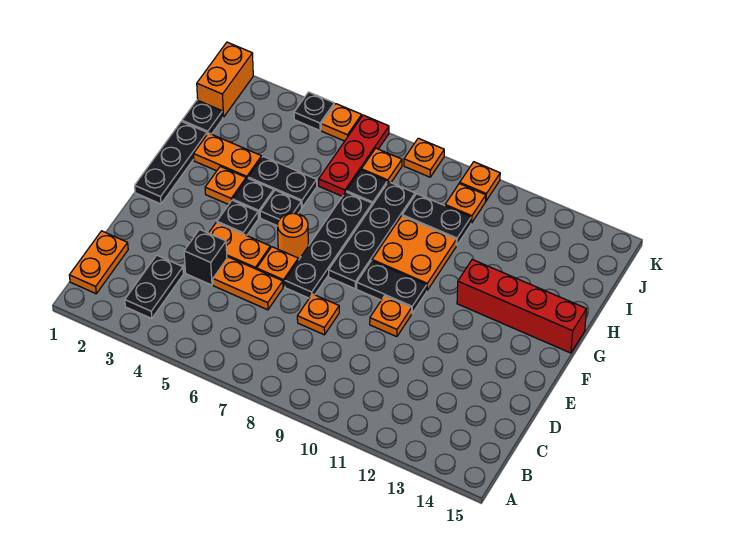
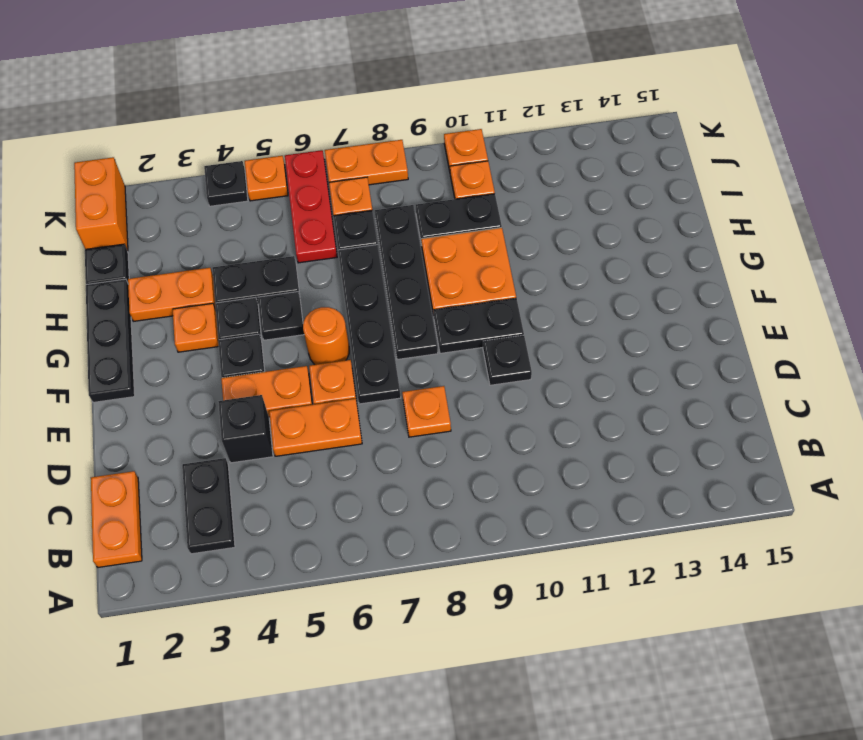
orange 1x1 plate [370,296,412,337] -> black 1x1 plate [483,335,532,385]
red 1x4 brick [457,260,587,353] -> none
orange 1x1 plate [404,138,444,177] -> orange 1x2 plate [325,140,408,185]

